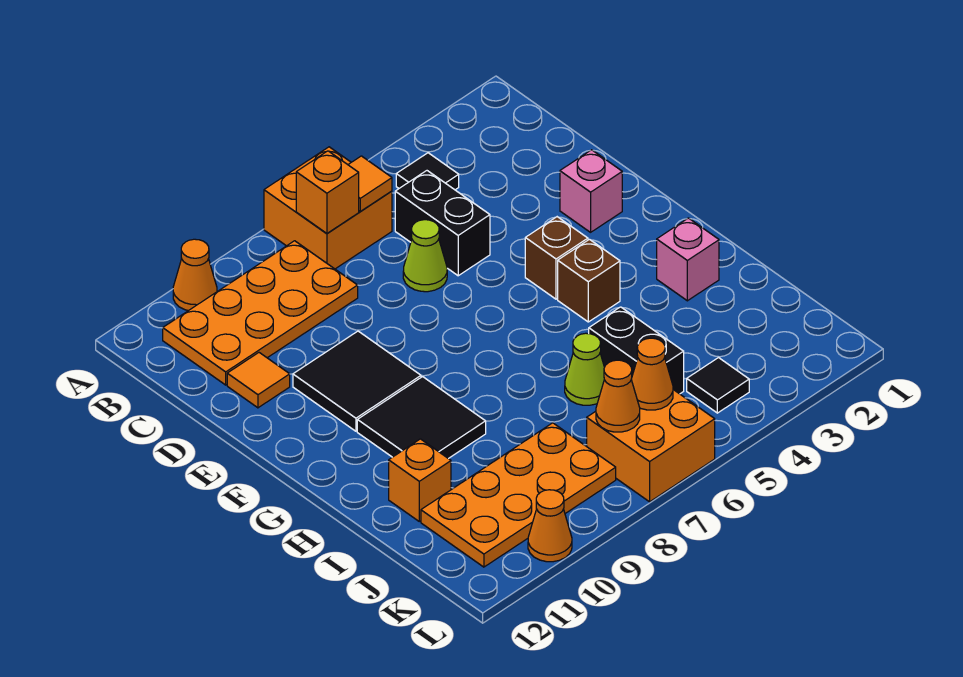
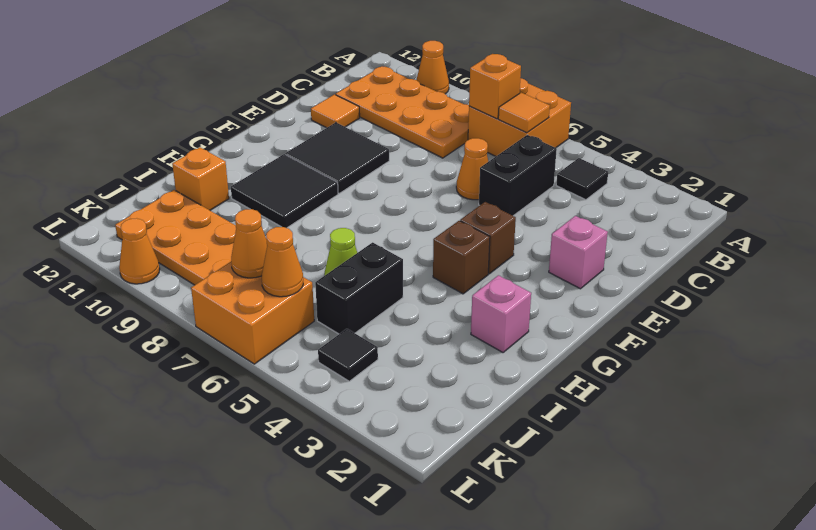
lime 1x1 cone [403,220,447,292] -> orange 1x1 cone [456,138,488,200]

